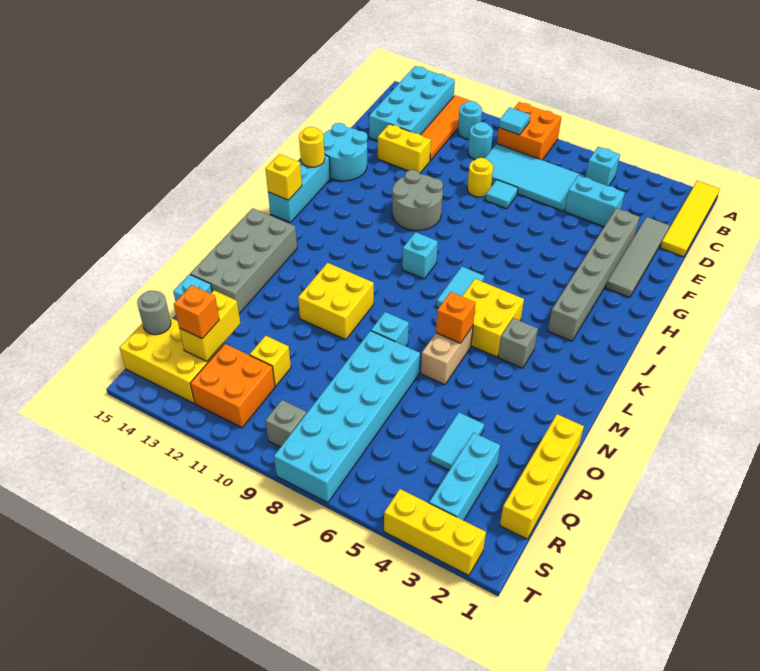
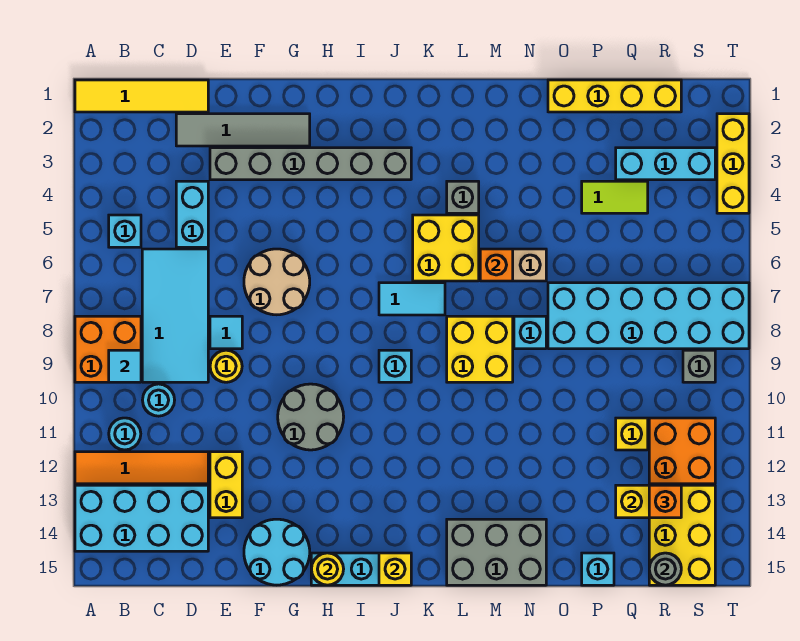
none -> tan 2x2 round brick [244,249,310,315]
grey 2x4 brick [190,208,297,314] -> grey 2x3 brick [447,519,546,585]
yellow 2x2 brick [298,263,374,340] -> yellow 2x2 brick moved to [447,316,513,382]
cyan 1x2 tile [430,413,484,470] -> lime 1x2 tile [582,181,648,213]

